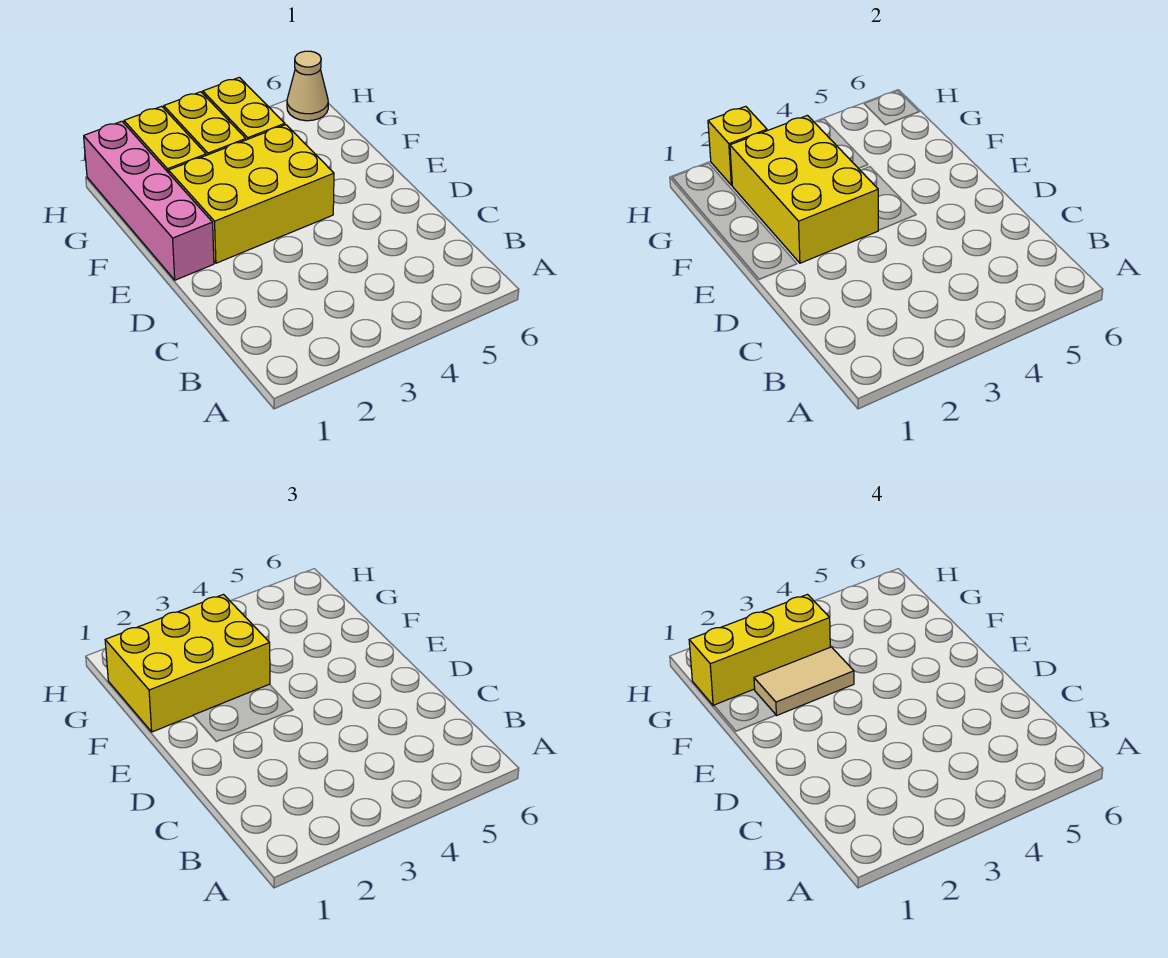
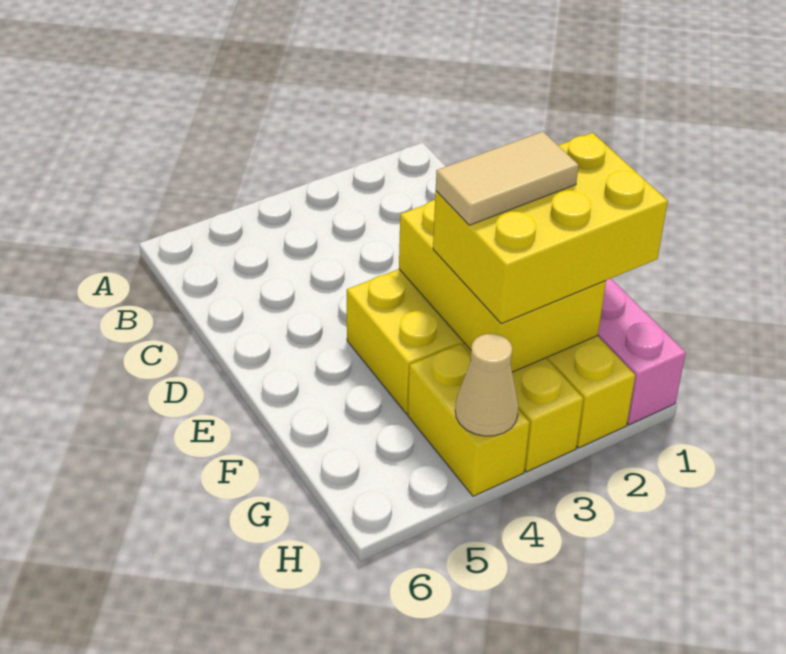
yellow 1x3 brick [689,595,830,706] -> none
yellow 1x1 brick [708,106,767,185] -> none
tan 1x1 cone [287,51,328,121] -> tan 1x1 cone moved to [455,334,519,436]

